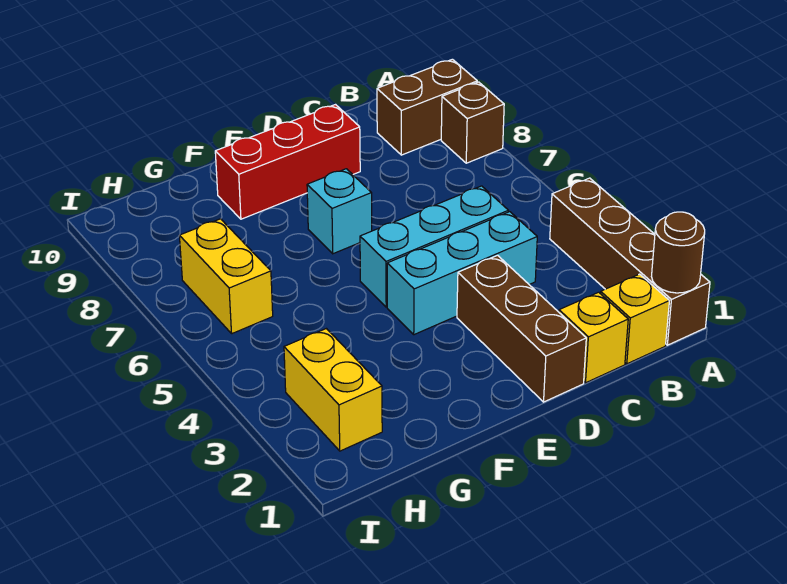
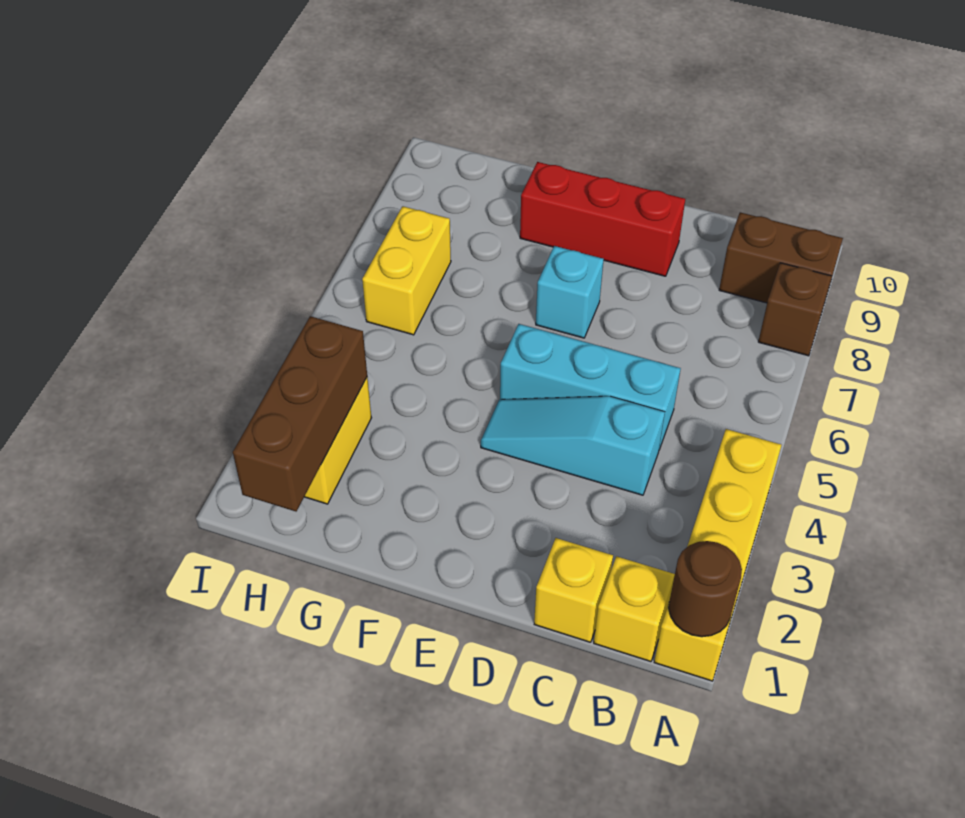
brown 1x4 brick [550,178,710,345] -> yellow 1x4 brick [654,429,781,681]
cyan 1x3 brick [387,212,537,335] -> cyan 1x3 slope [481,396,665,495]
brown 1x3 brick [457,255,586,402] -> brown 1x3 brick moved to [233,316,367,511]

